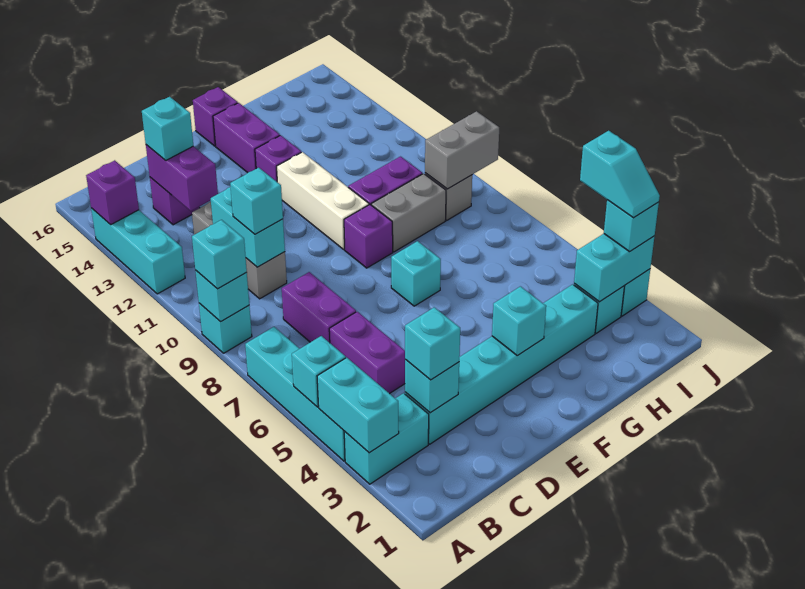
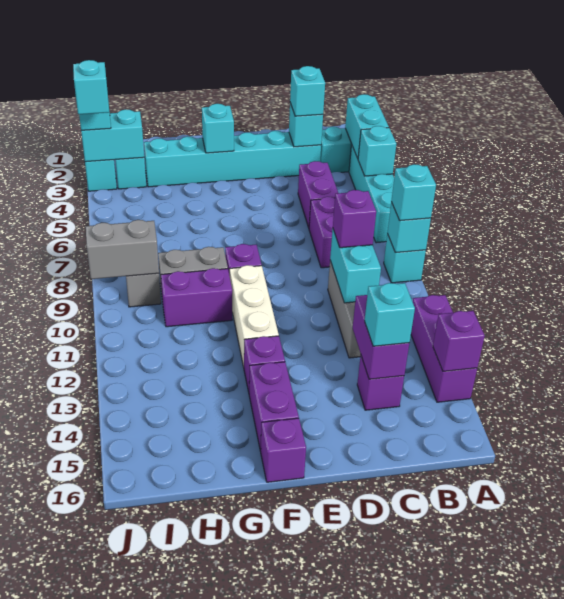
cyan 1x3 brick [91,208,185,294] -> purple 1x3 brick [411,295,477,402]
cyan 1x1 brick [230,168,283,234] -> purple 1x1 brick [333,190,376,248]
cyan 1x1 brick [391,241,441,306] -> none

